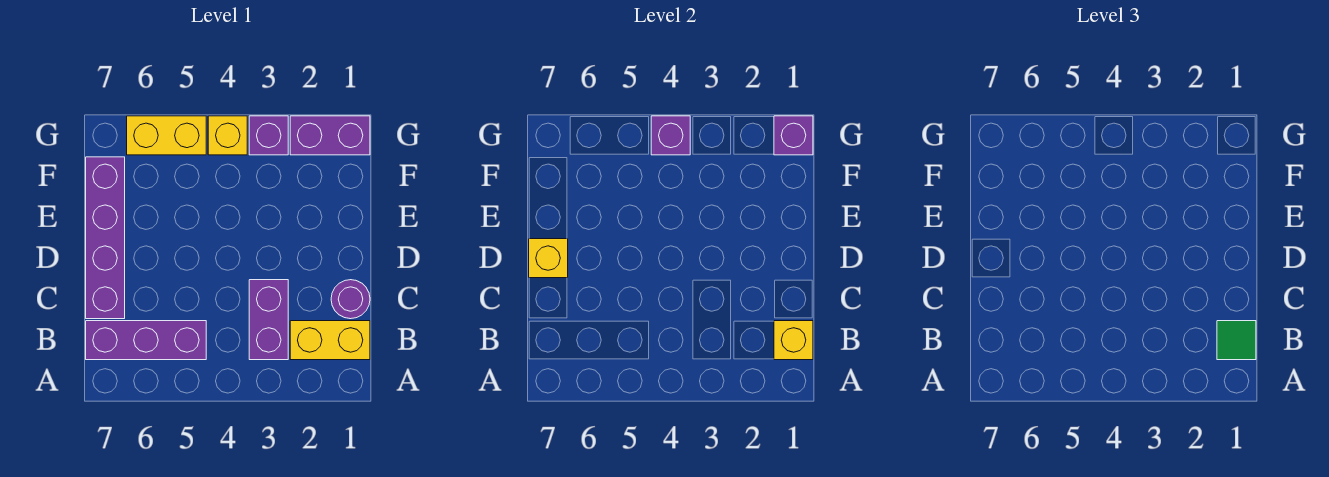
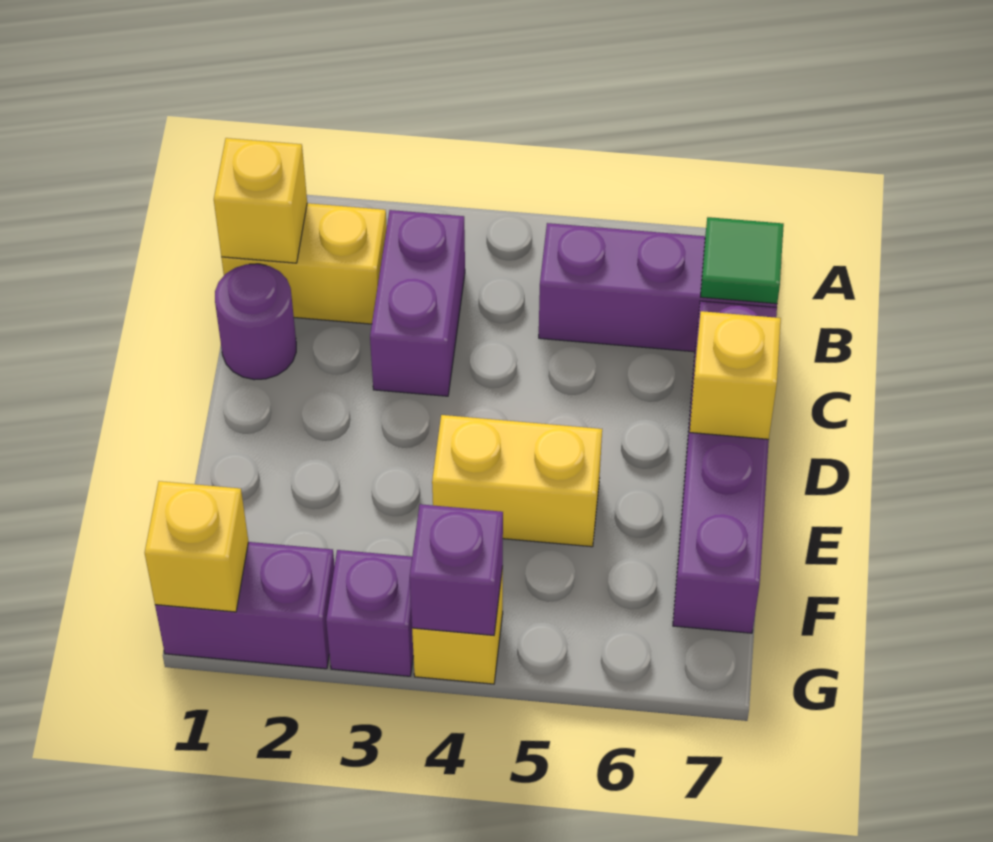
green 1x1 tile [1217,321,1256,360] -> green 1x1 tile moved to [700,217,784,304]
purple 1x1 brick [774,116,813,155] -> yellow 1x1 brick [145,481,248,612]
yellow 1x2 brick [127,116,206,155] -> yellow 1x2 brick moved to [432,415,602,547]

